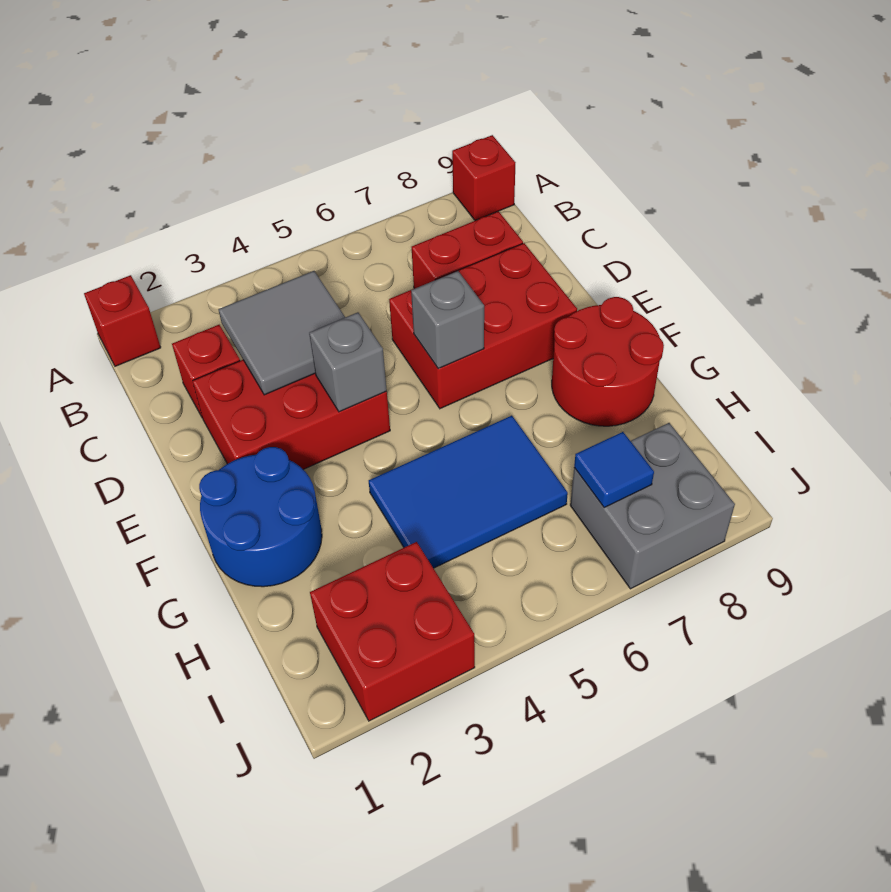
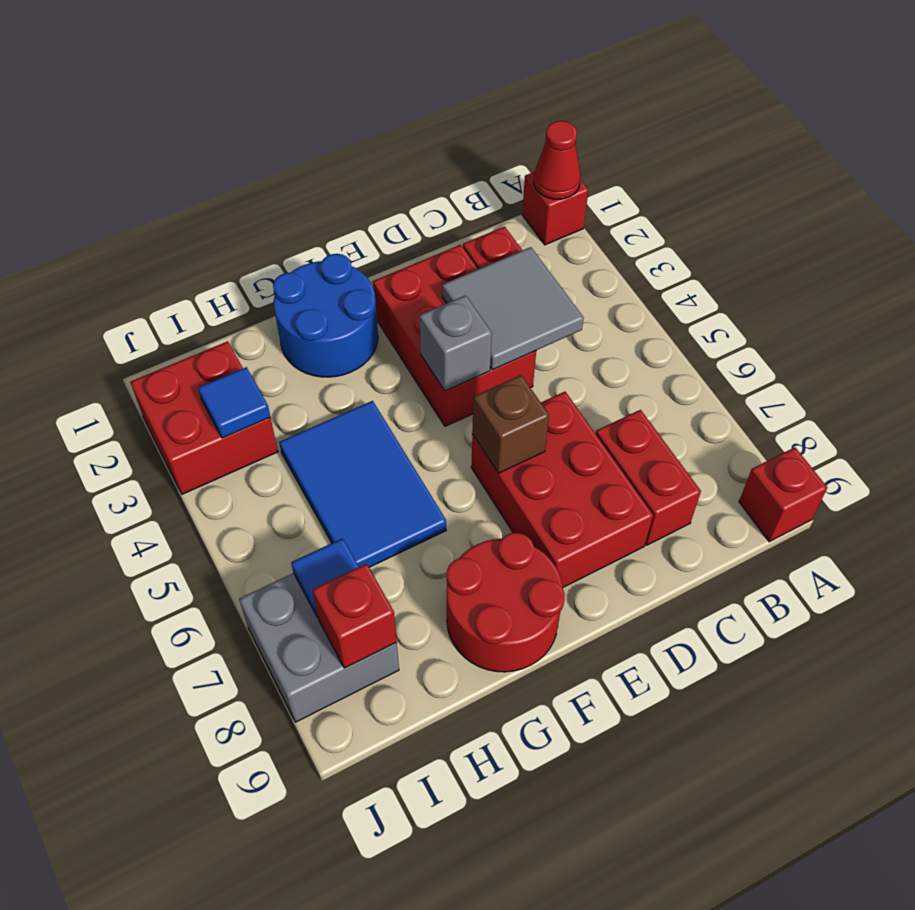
none -> red 1x1 cone [534,121,581,199]
grey 1x1 brick [411,271,484,368] -> brown 1x1 brick [472,375,549,473]
none -> blue 1x1 tile [198,367,270,438]
none -> red 1x1 brick [313,564,397,668]

